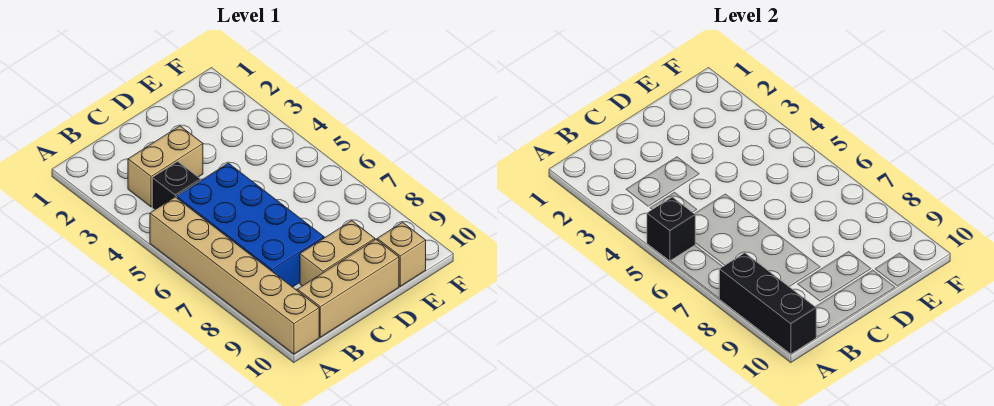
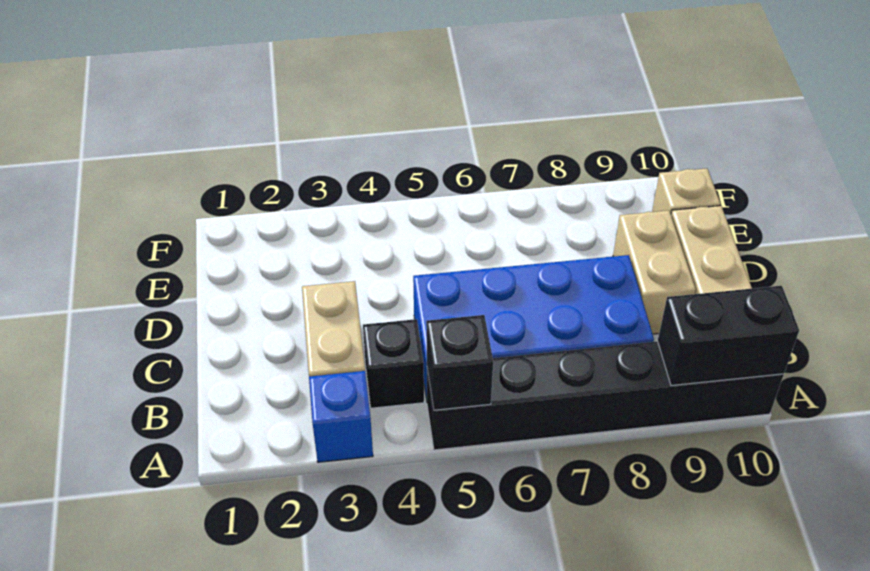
none -> blue 1x1 brick [309,371,373,462]
tan 1x6 brick [150,197,319,354] -> black 1x6 brick [427,341,784,450]
black 1x3 brick [719,253,816,354] -> black 1x2 brick [658,286,799,386]

